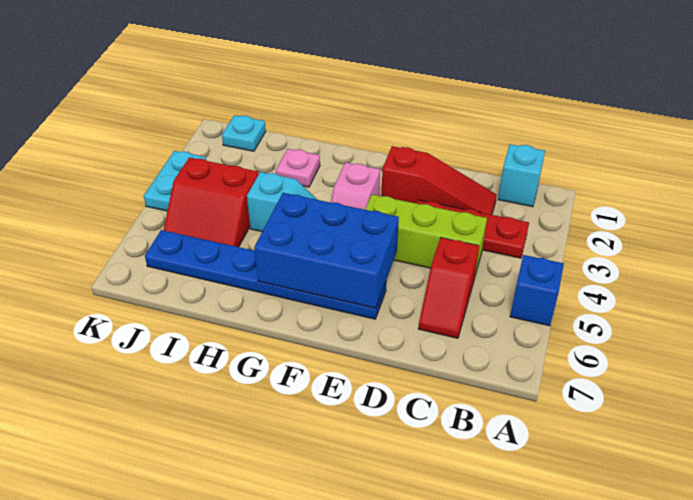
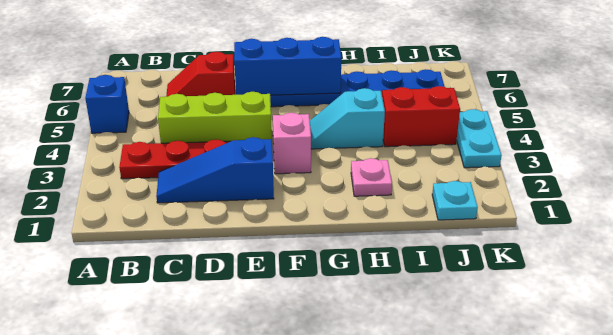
cyan 1x1 brick [498,144,545,207] -> none
red 1x3 slope [381,146,497,215] -> blue 1x3 slope [156,137,274,203]
red 1x2 slope [418,238,479,338] -> red 1x2 slope turned to [166,52,235,97]
blue 2x3 brick [254,193,399,308] -> blue 1x3 brick [234,37,341,95]

